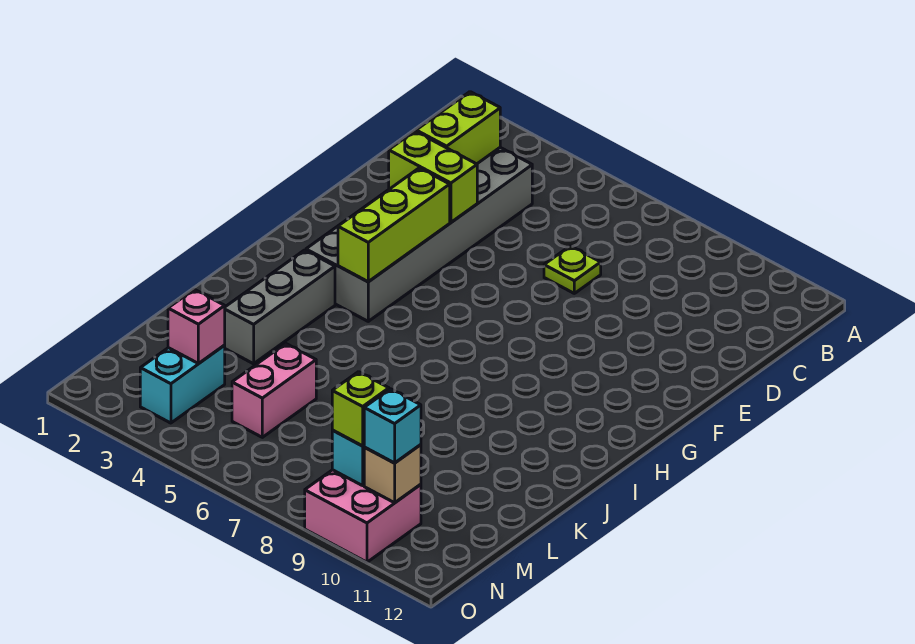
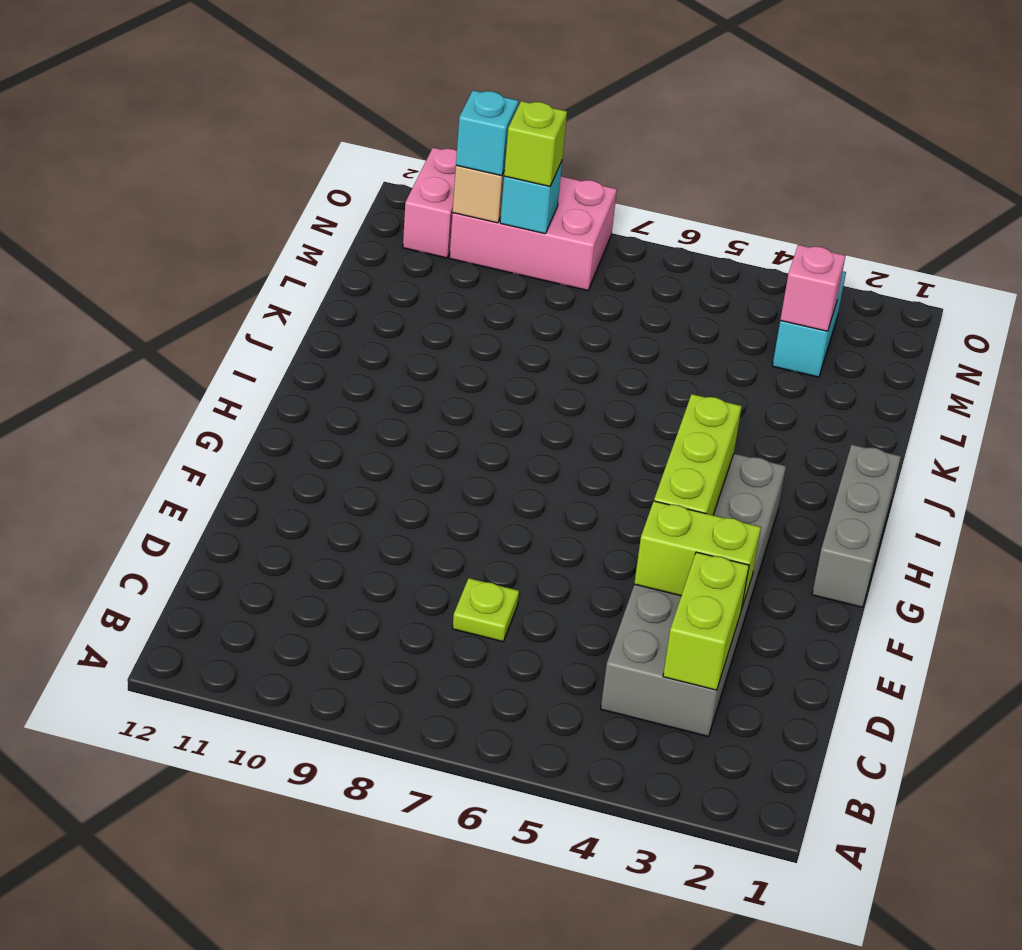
grey 1x3 brick [225,250,335,364] -> grey 1x3 brick moved to [812,444,901,607]
pink 1x2 brick [232,344,316,437] -> pink 1x2 brick moved to [403,148,457,258]
pink 2x2 brick [305,470,421,562] -> pink 2x3 brick [449,176,617,290]

